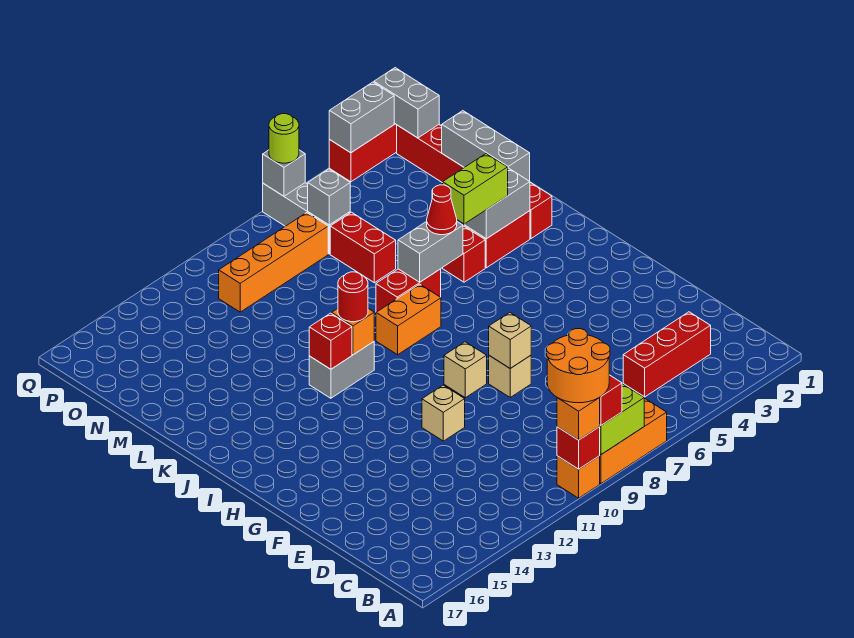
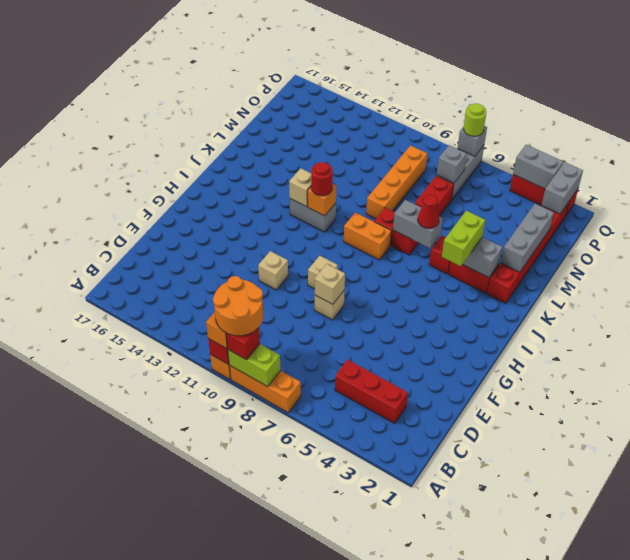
red 1x1 brick [309,313,352,369] -> tan 1x1 brick [289,168,311,207]
lime 1x2 brick [443,154,508,224] -> lime 1x2 brick turned to [442,211,485,266]
orange 1x4 brick [219,213,328,312] -> orange 1x4 brick turned to [366,146,427,219]

